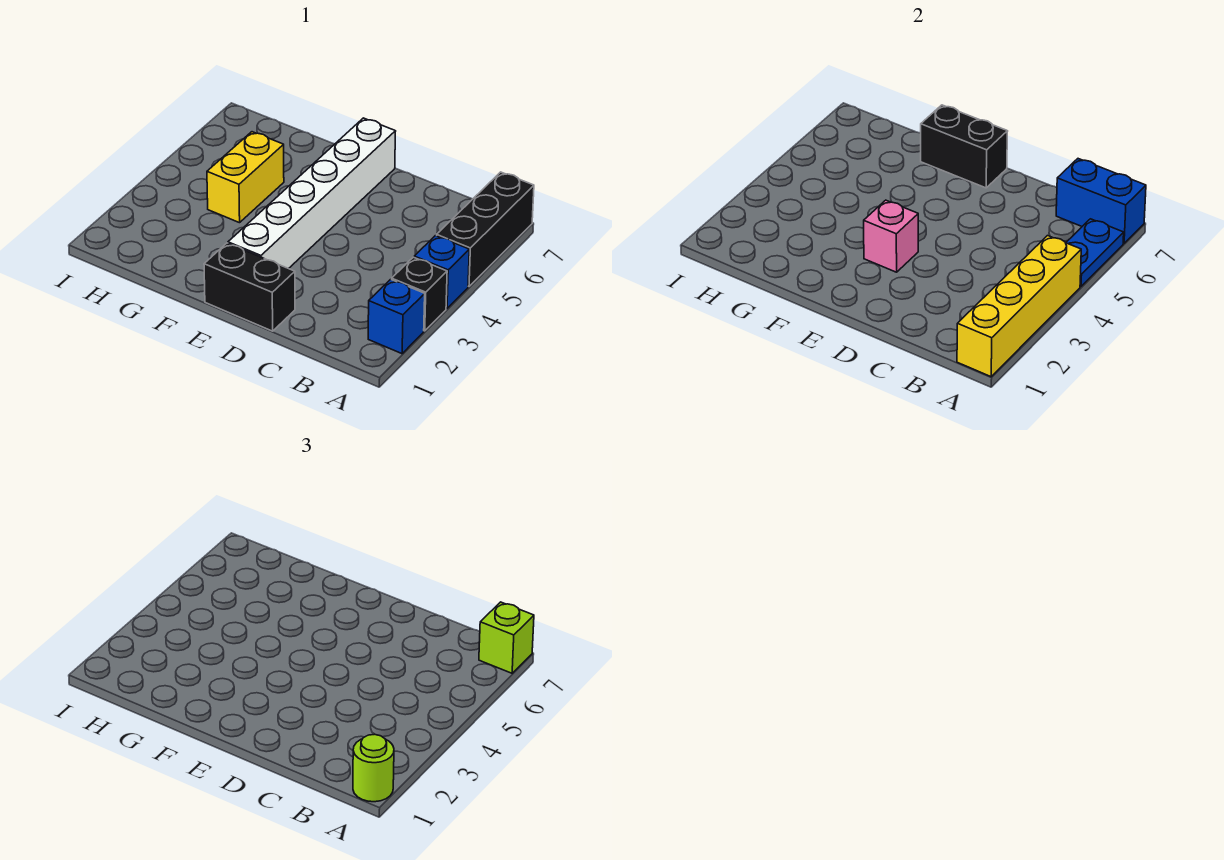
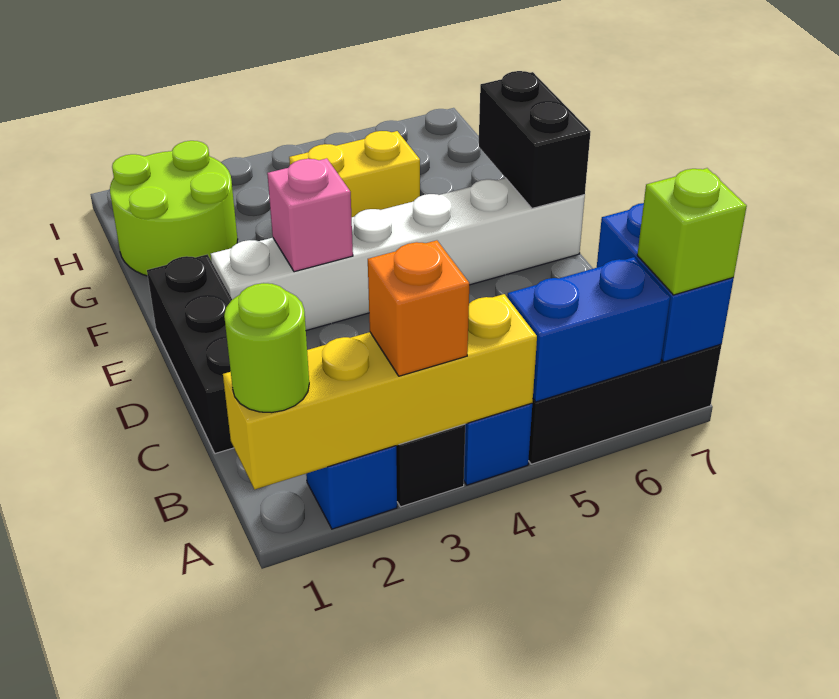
none -> orange 1x1 brick [368,240,469,376]
blue 1x2 plate [1066,219,1124,286] -> blue 1x2 brick [507,257,670,402]
black 1x2 brick [204,243,295,331] -> black 1x3 brick [147,254,234,454]
none -> lime 2x2 round brick [110,141,238,276]

